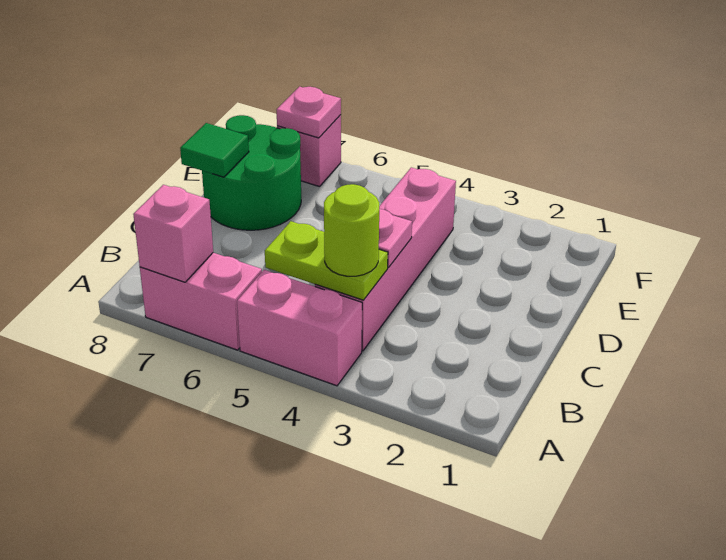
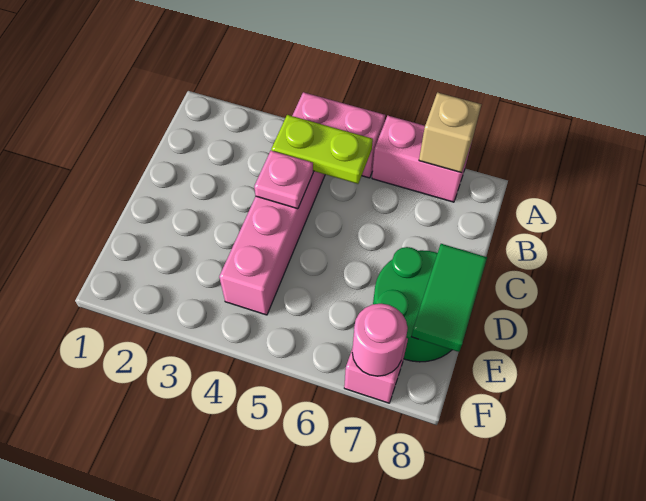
pink 1x1 brick [133,185,213,282] -> tan 1x1 brick [419,92,481,173]
lime 1x1 round brick [324,184,379,276] -> none
green 1x1 tile [180,123,249,177] -> green 1x2 tile [411,244,487,352]
pink 1x1 plate [277,87,341,138] -> pink 1x1 round brick [352,304,408,376]

